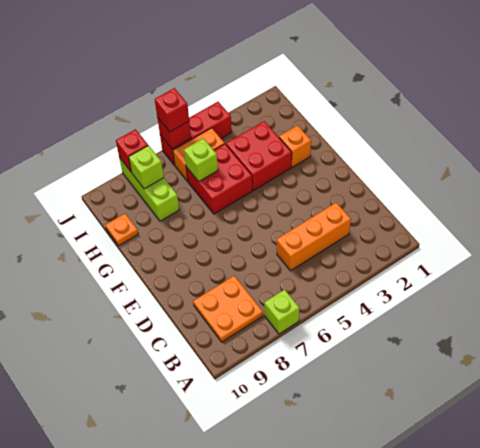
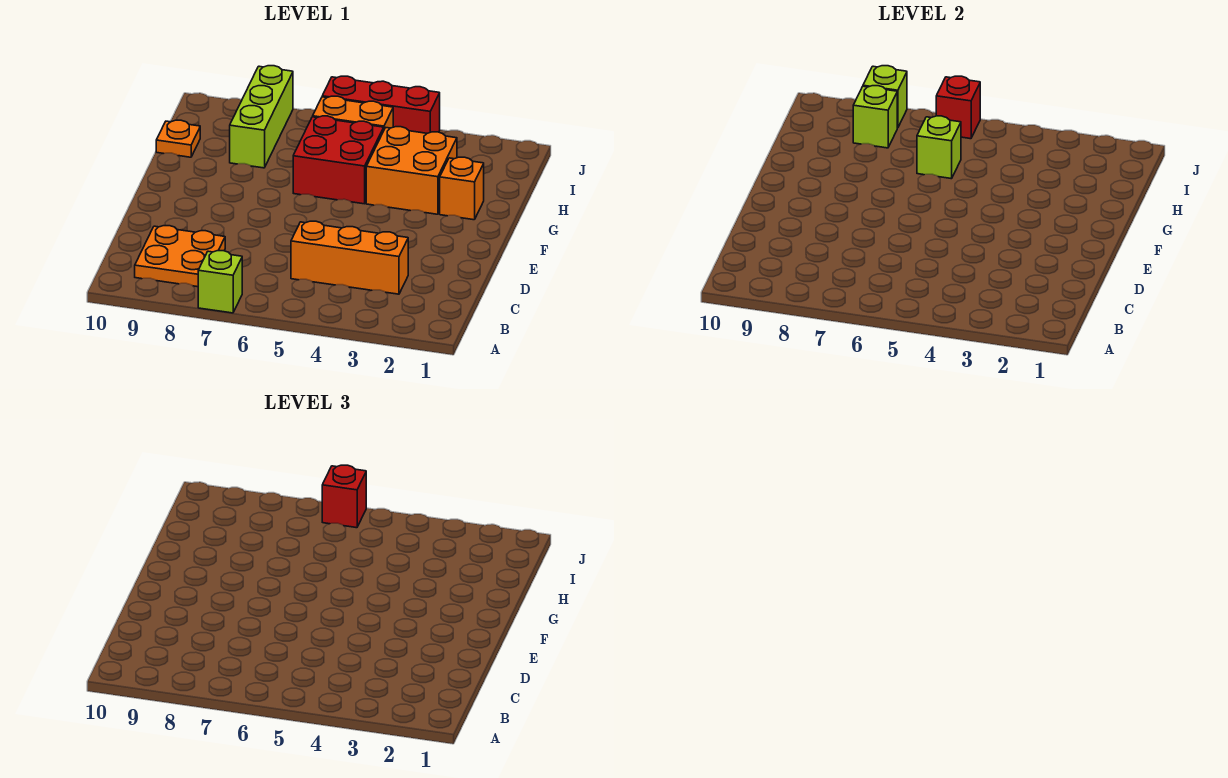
red 2x2 brick [226,121,292,190] -> orange 2x2 brick [366,127,457,214]
red 1x1 brick [116,129,148,172] -> lime 1x1 brick [863,66,907,128]

